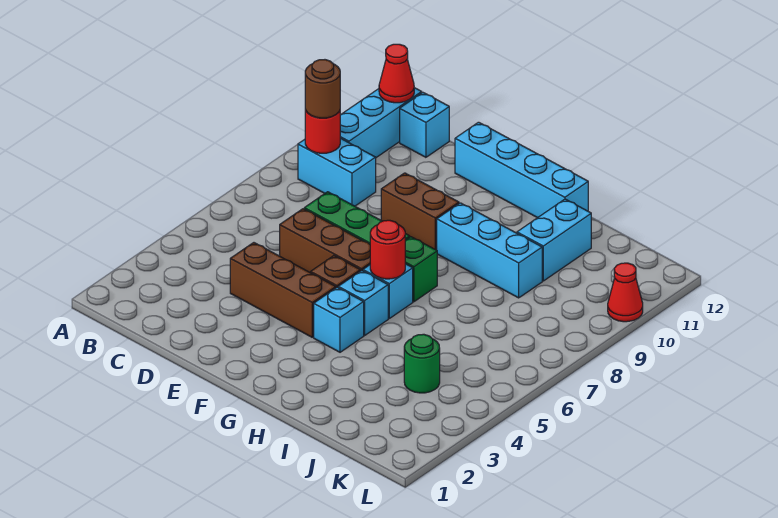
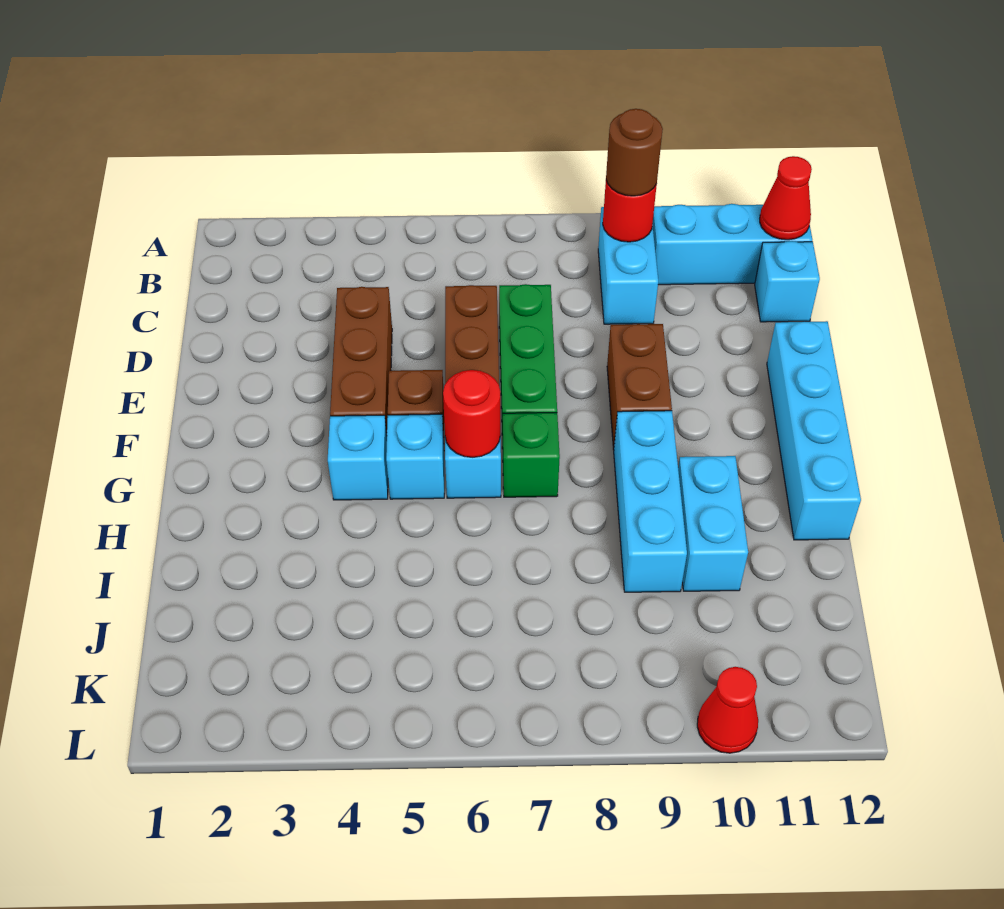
cyan 1x2 brick [517,199,591,281] -> cyan 1x2 brick turned to [678,456,748,591]
green 1x1 round brick [404,334,440,393] -> none

